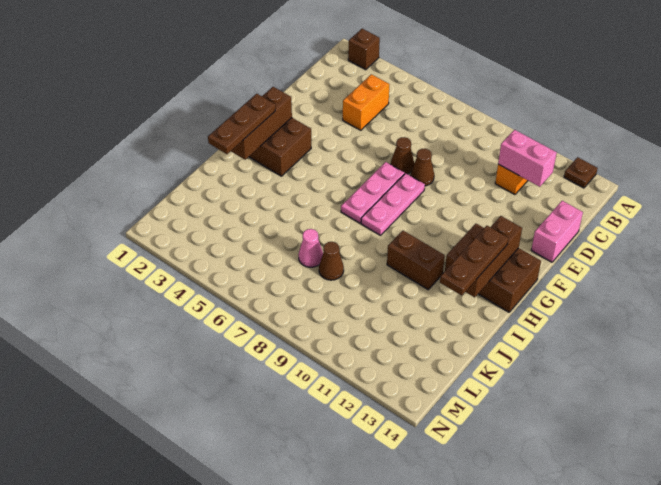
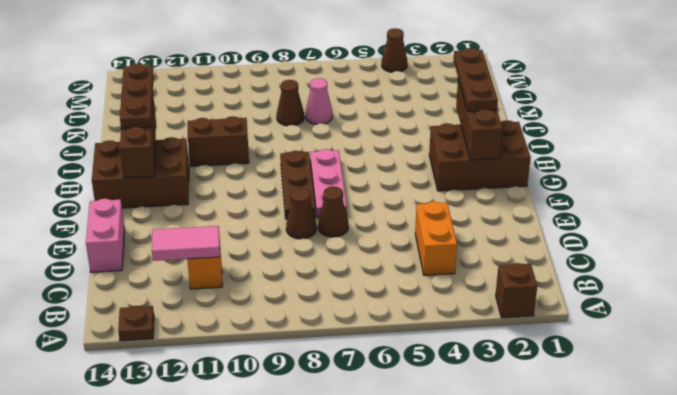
pink 1x2 brick [498,130,557,187] -> pink 1x2 tile [152,226,220,261]
pink 1x3 plate [361,173,425,236] -> brown 1x3 plate [280,151,315,219]
none -> brown 1x1 cone [382,28,407,72]

